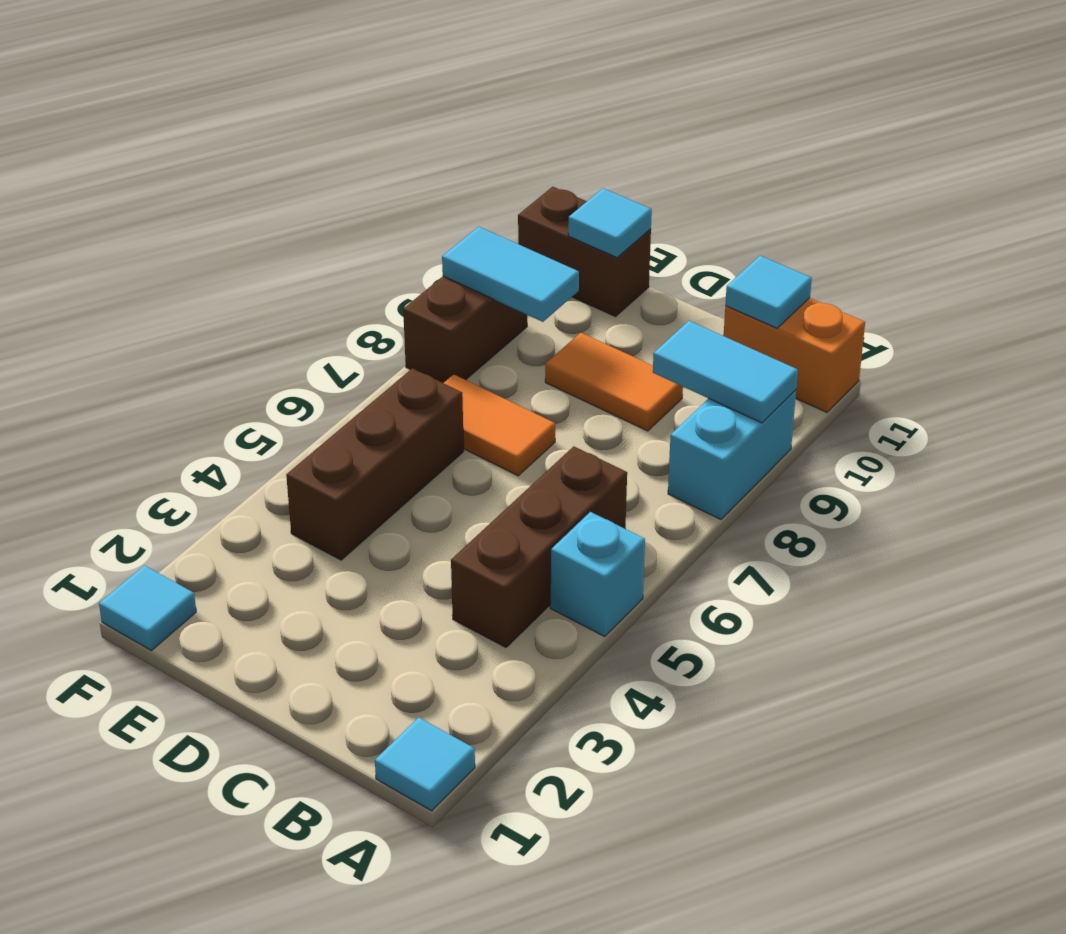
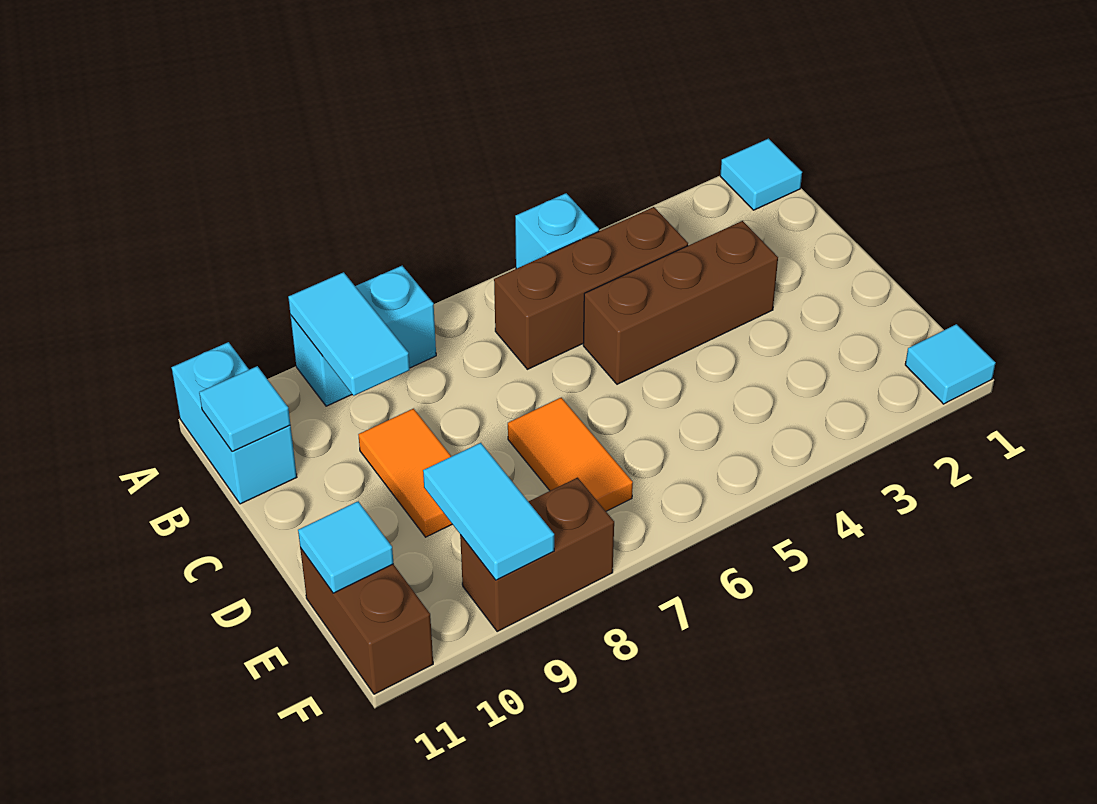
orange 1x2 brick [724,298,865,412] -> cyan 1x2 brick [172,342,297,504]
brown 1x3 brick [286,368,464,560] -> brown 1x3 brick moved to [583,221,778,384]

